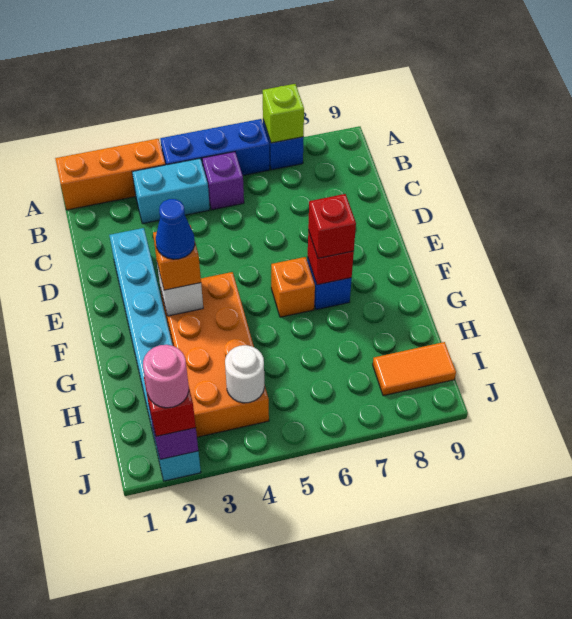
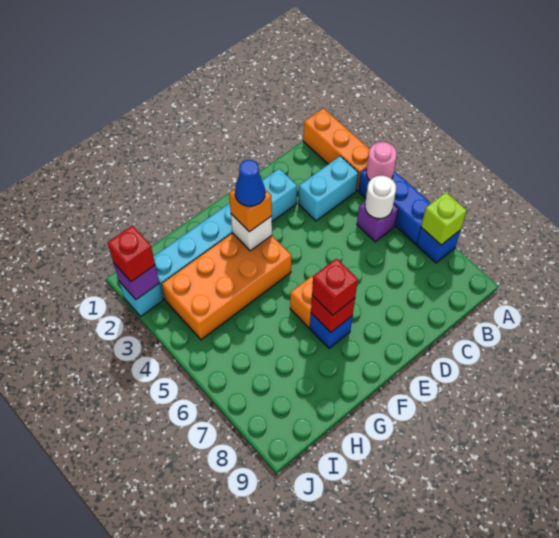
cyan 1x2 brick [132,158,210,224] -> cyan 1x2 brick turned to [298,156,358,221]
white 1x1 round brick [225,345,264,403] -> white 1x1 round brick moved to [365,176,396,219]
orange 1x2 tile [373,342,456,396] -> none
pink 1x1 round brick [143,345,189,408] -> pink 1x1 round brick moved to [366,142,397,181]

